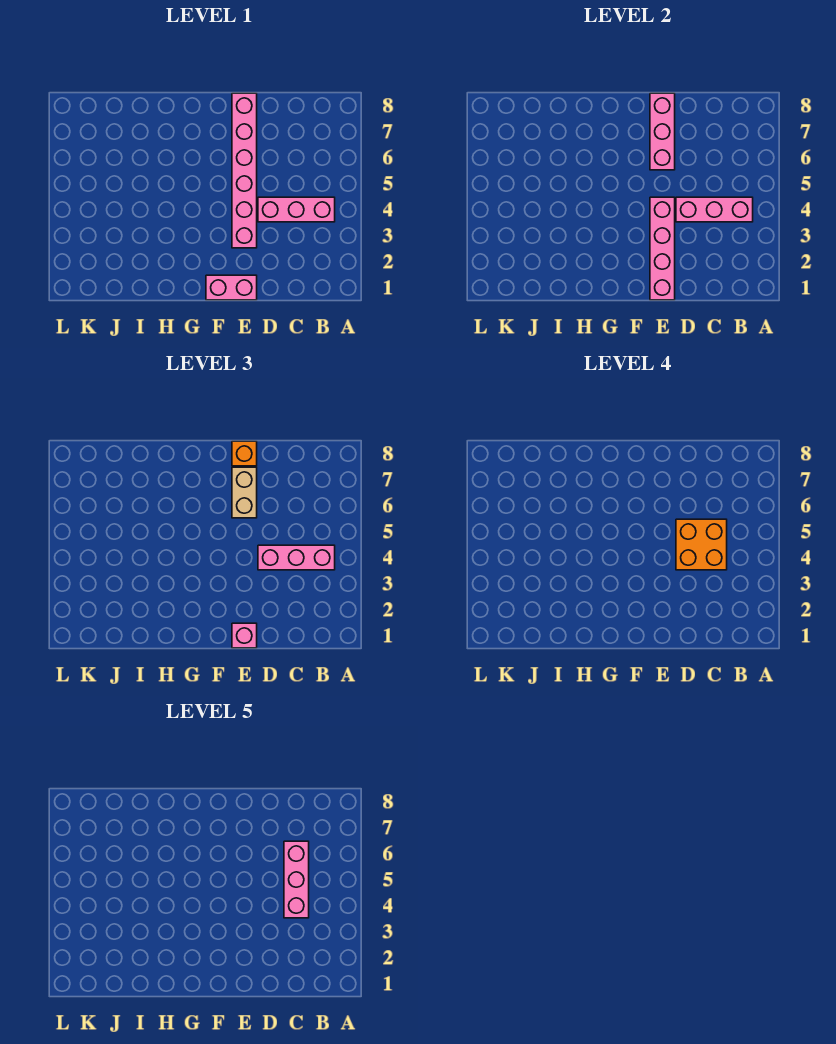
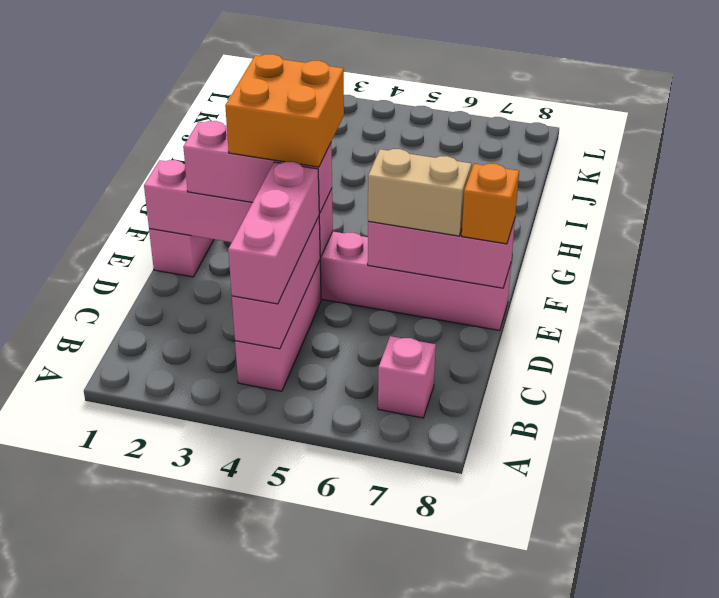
orange 2x2 brick [676,519,727,570] -> orange 2x2 brick moved to [225,54,344,167]
pink 1x3 brick [284,841,309,918] -> pink 1x3 brick moved to [183,121,332,213]
pink 1x1 brick [232,623,257,648] -> pink 1x1 brick moved to [378,336,436,418]

